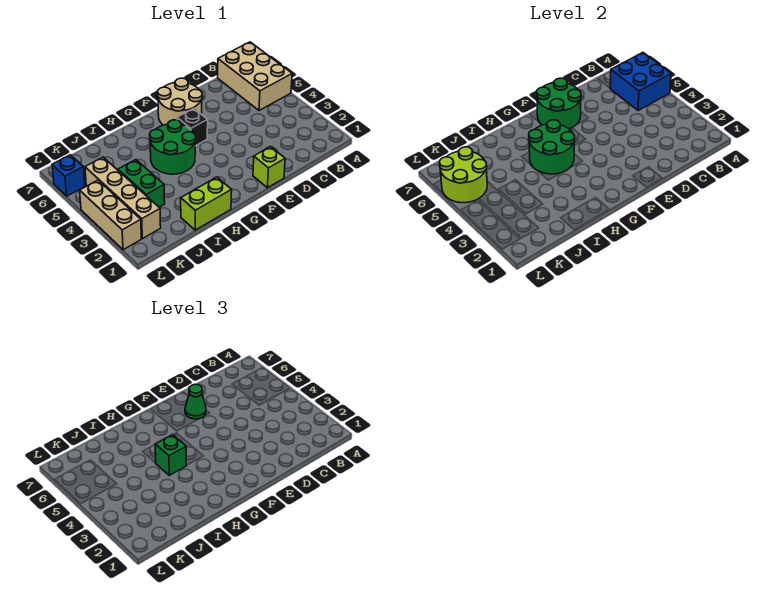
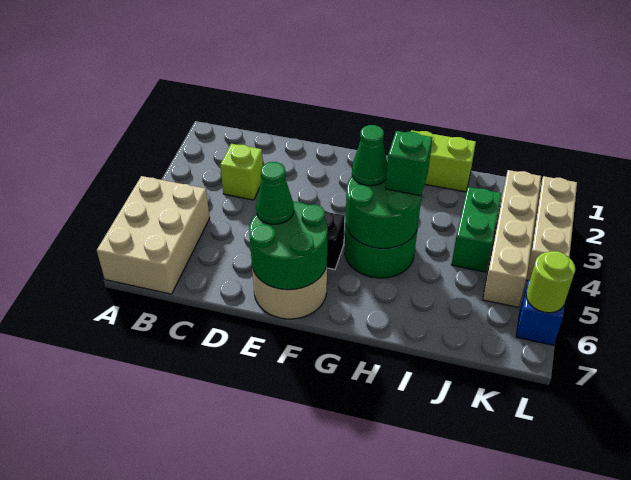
blue 2x2 brick [610,53,671,111] -> none
lime 1x1 brick [253,147,285,188] -> lime 1x1 brick moved to [220,144,263,200]
none -> green 1x1 cone [352,125,387,186]
lime 2x2 round brick [439,147,487,203] -> lime 1x1 round brick [526,251,575,313]

